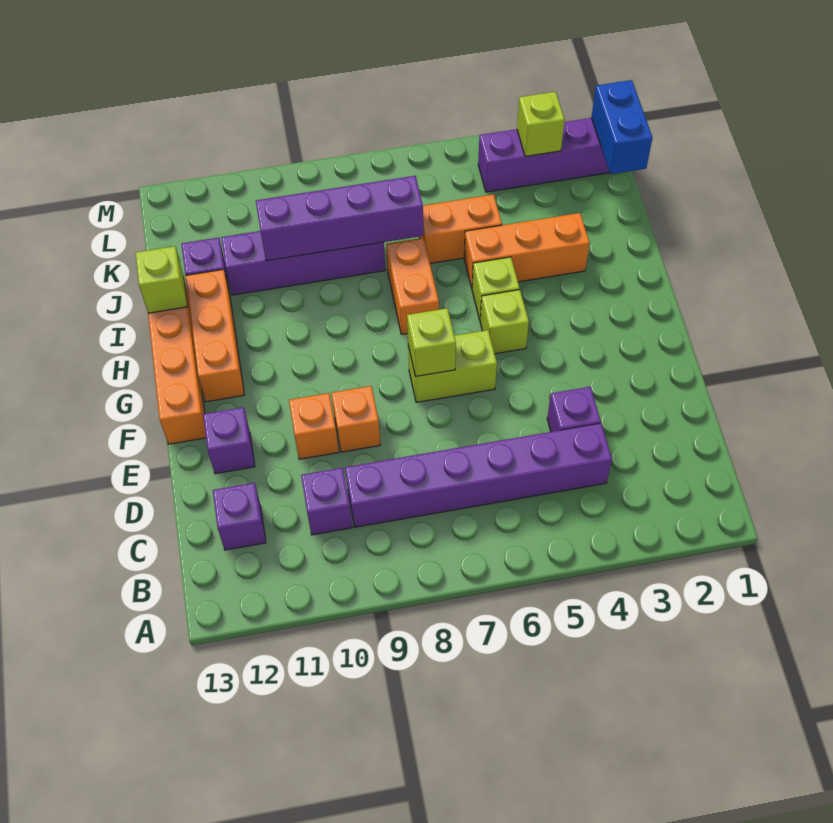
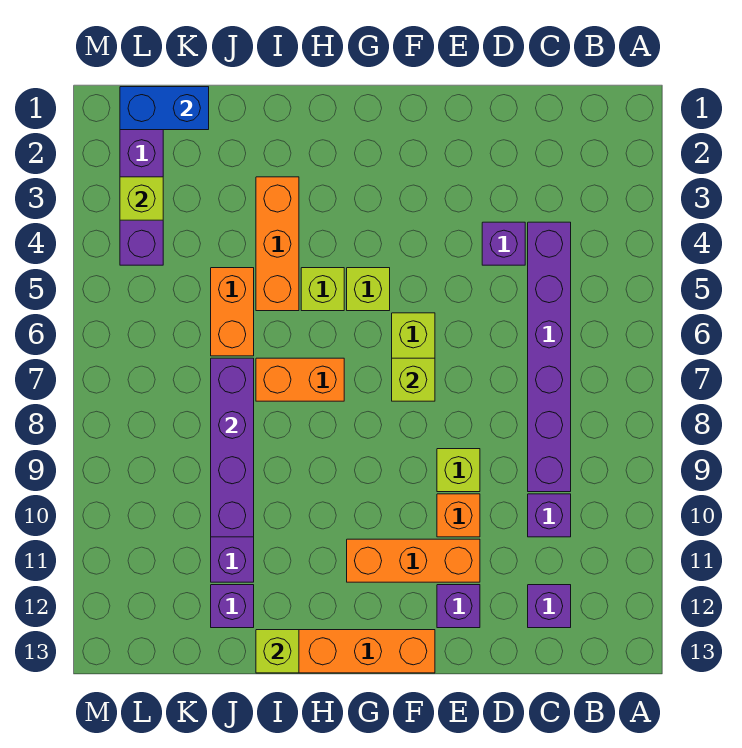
orange 1x1 brick [331,386,380,452] -> lime 1x1 brick [437,449,480,492]
orange 1x3 brick [185,269,244,402] -> orange 1x3 brick moved to [347,539,480,582]

